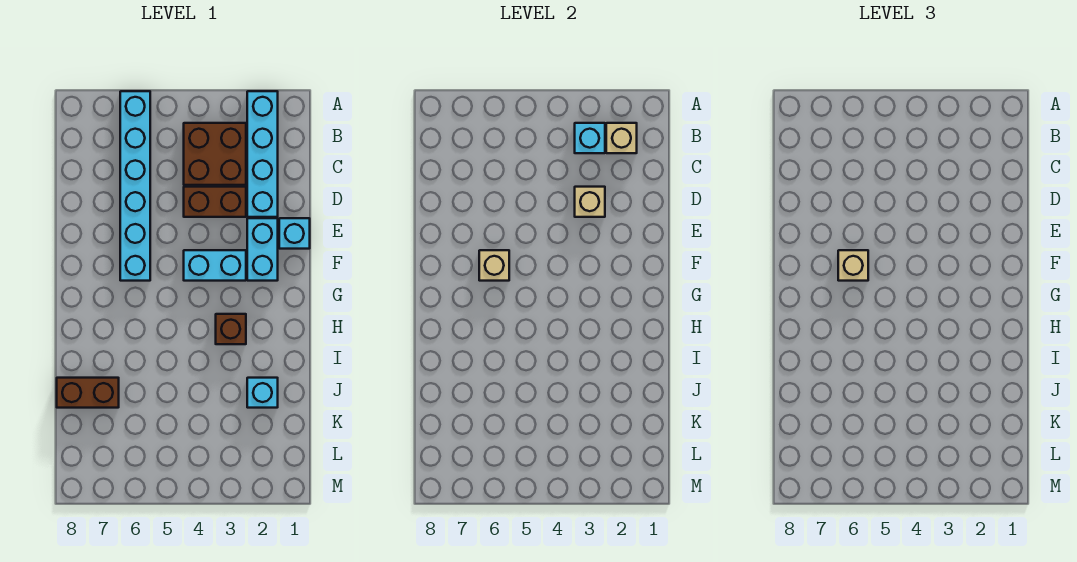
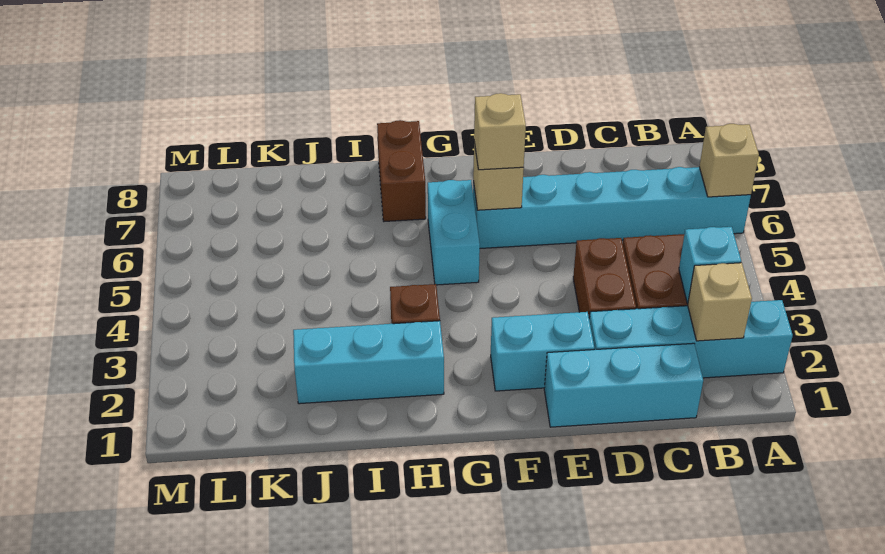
tan 1x1 brick [575,187,605,217] -> tan 1x1 brick moved to [699,124,759,197]
cyan 1x1 brick [279,218,310,249] -> cyan 1x3 brick [544,343,703,427]
cyan 1x2 brick [184,250,246,281] -> cyan 1x2 brick moved to [428,180,480,285]
cyan 1x1 brick [247,378,278,408] -> cyan 1x3 brick [293,321,444,404]
brown 1x2 brick [57,378,119,408] -> brown 1x2 brick moved to [377,120,426,221]

